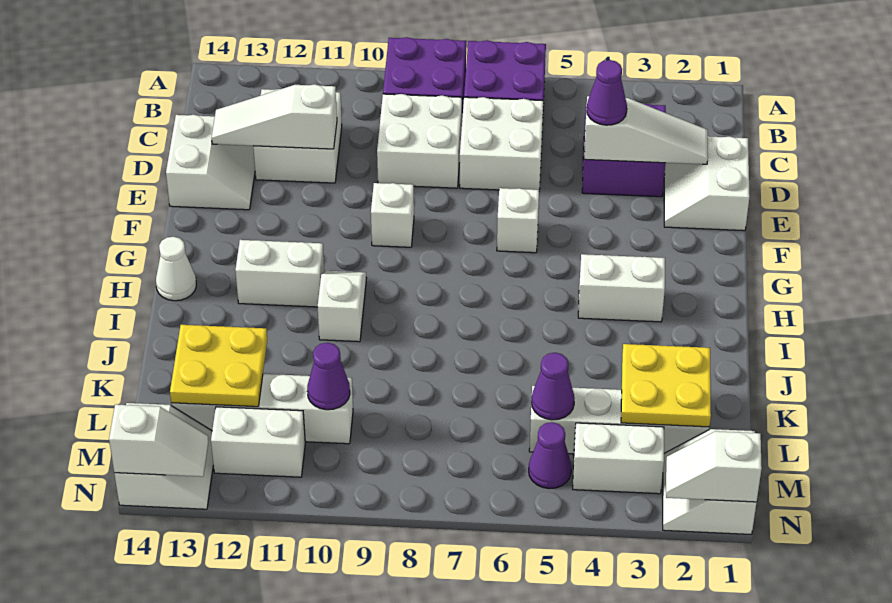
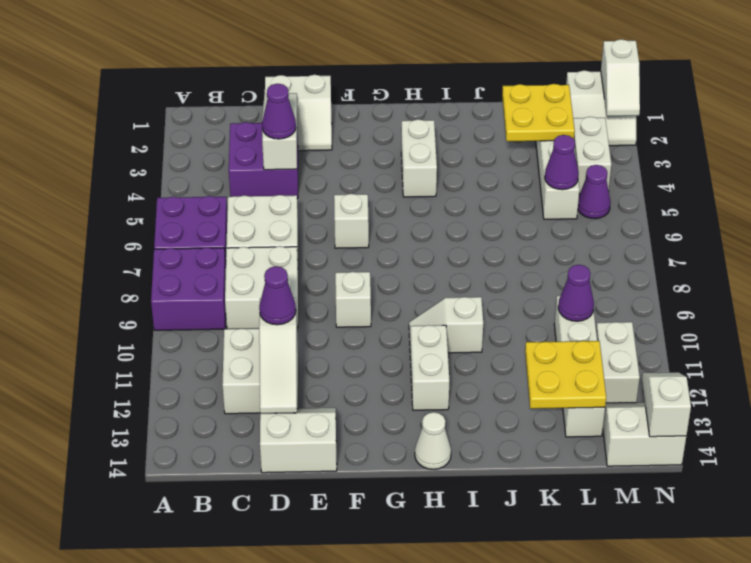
none -> purple 1x1 cone [259,266,296,325]

